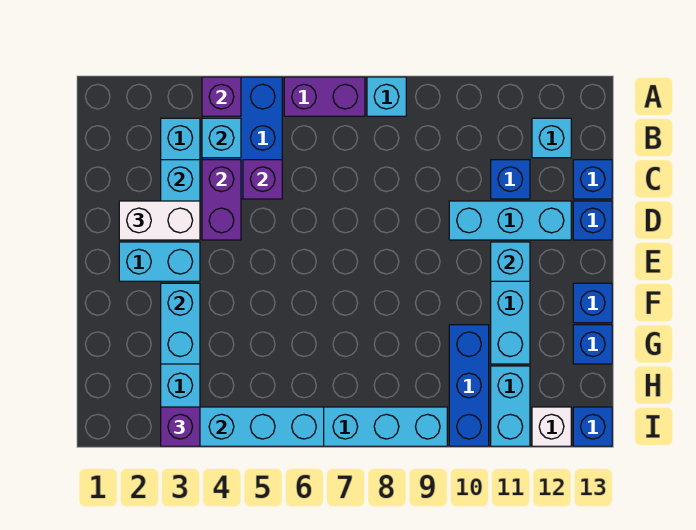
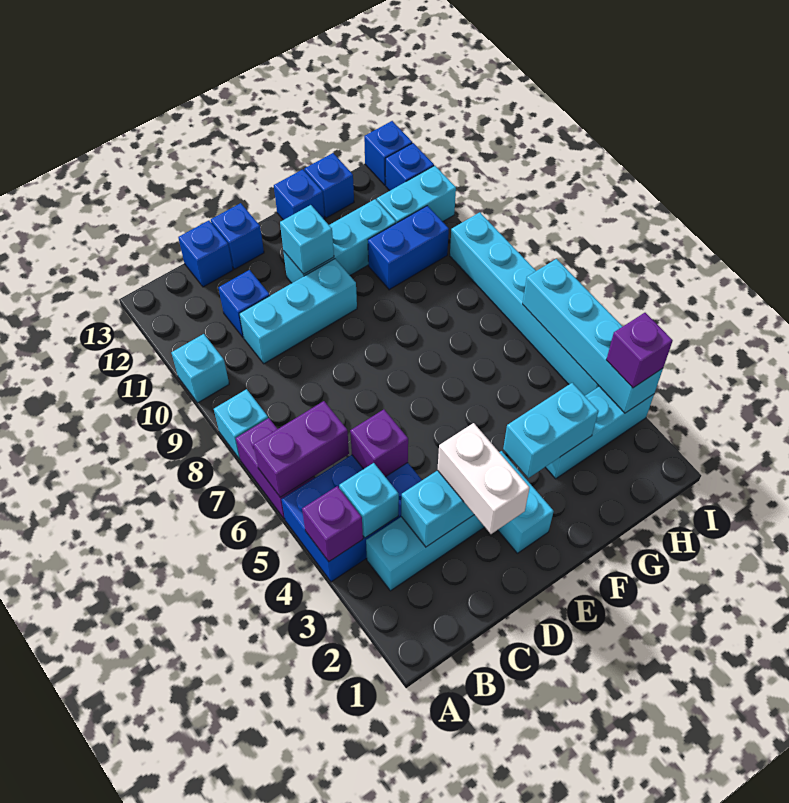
cyan 1x1 brick [532,118,571,158] -> cyan 1x1 brick moved to [171,334,229,403]
purple 1x2 brick [202,160,241,240] -> purple 1x2 brick moved to [253,401,349,497]
cyan 1x3 brick [449,201,571,240] -> cyan 1x3 brick turned to [239,259,357,364]
blue 1x3 brick [449,325,489,446] -> blue 1x2 brick [368,206,449,290]
white 1x1 brick [532,407,571,446] -> blue 1x1 brick [385,143,434,191]

